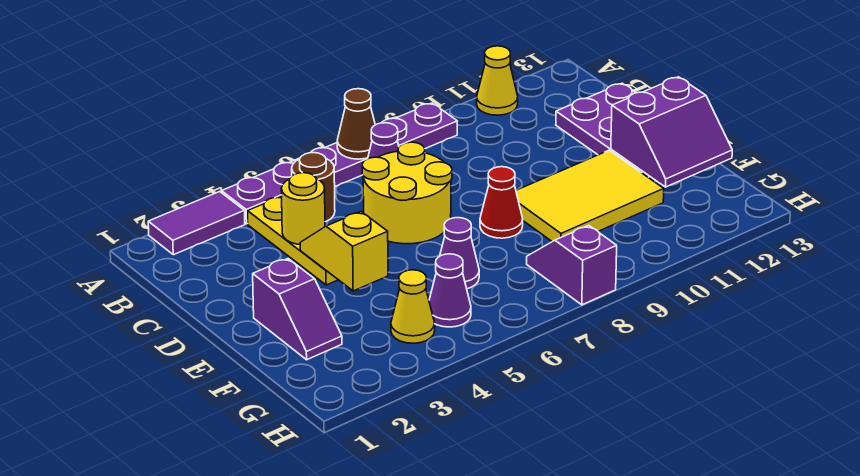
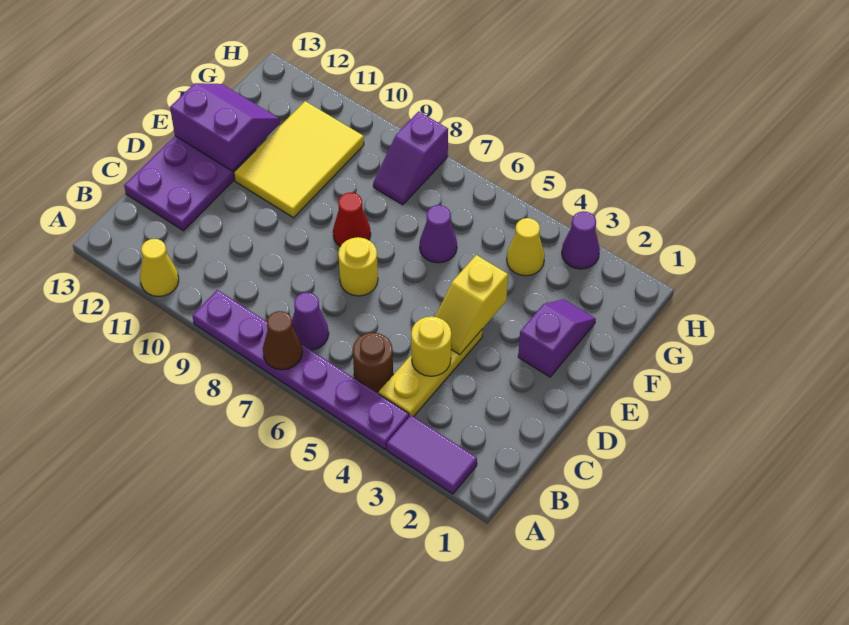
yellow 2x2 round brick [362,142,452,244] -> yellow 1x1 round brick [338,237,378,296]
yellow 2x3 tile [516,150,664,242] -> yellow 2x3 tile turned to [234,101,364,218]
purple 1x1 cone [429,254,471,327] -> purple 1x1 cone moved to [562,211,600,269]

